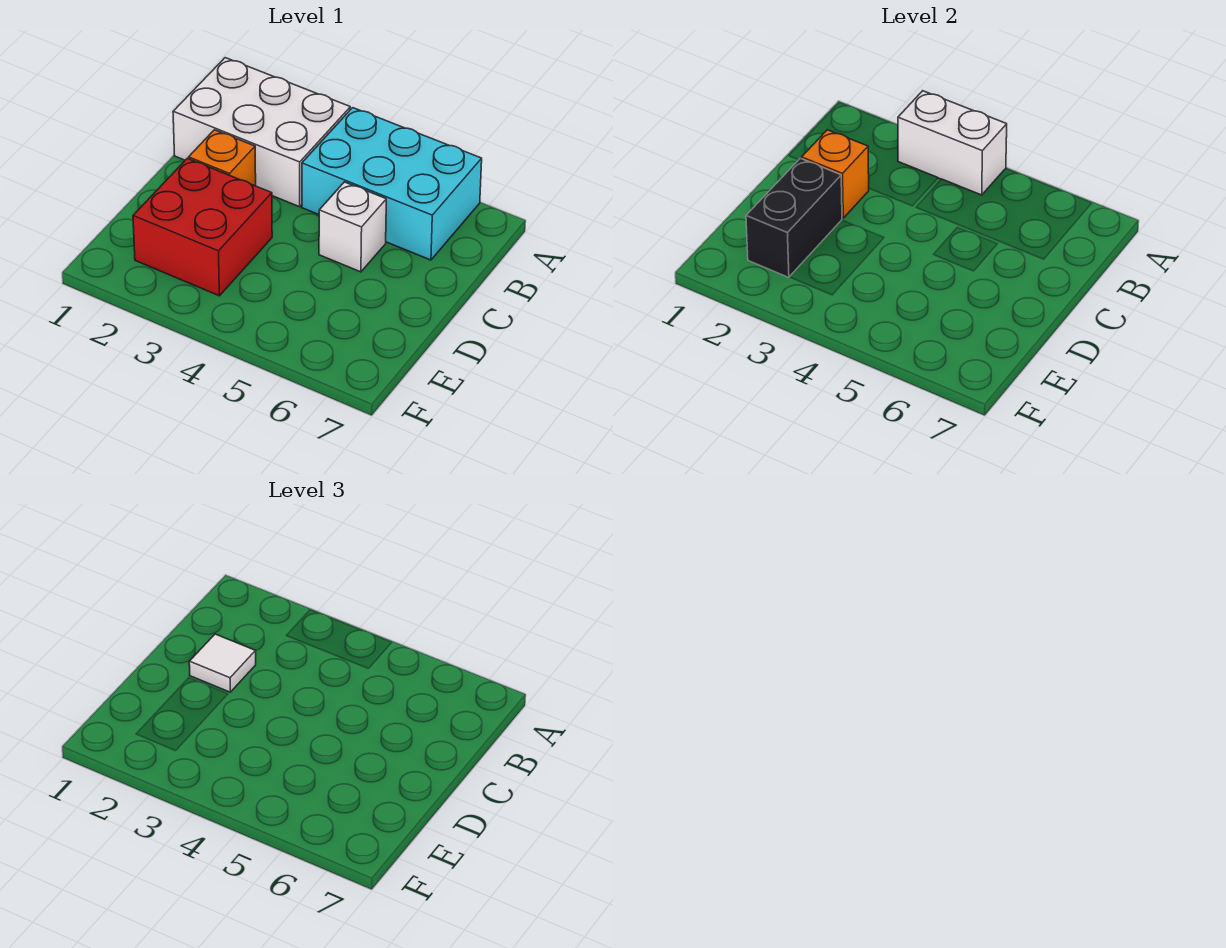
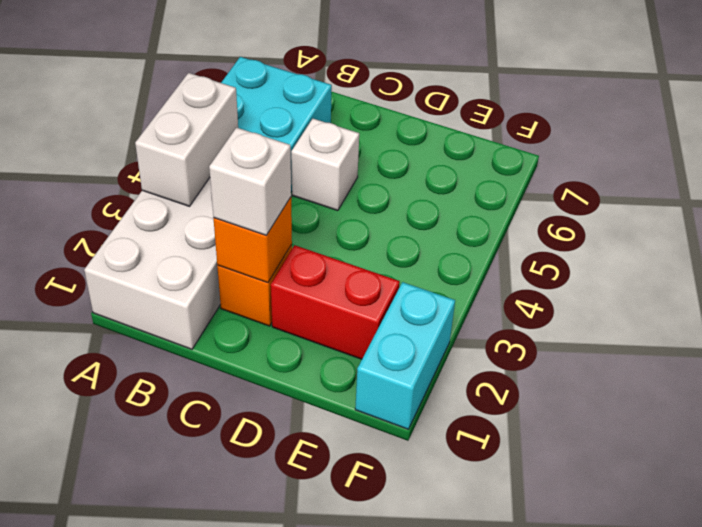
white 1x1 tile [189,634,256,692] -> white 1x1 brick [209,128,291,235]
red 2x2 brick [133,158,272,296] -> red 1x2 brick [271,245,400,359]
black 1x2 brick [746,158,842,277] -> none
none -> cyan 1x2 brick [355,282,455,429]

